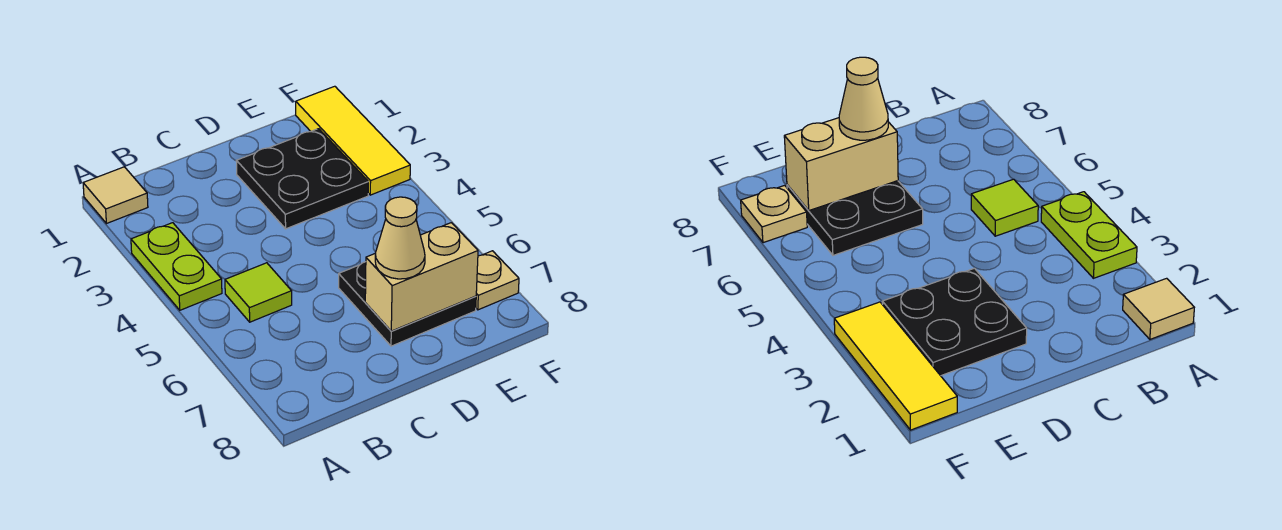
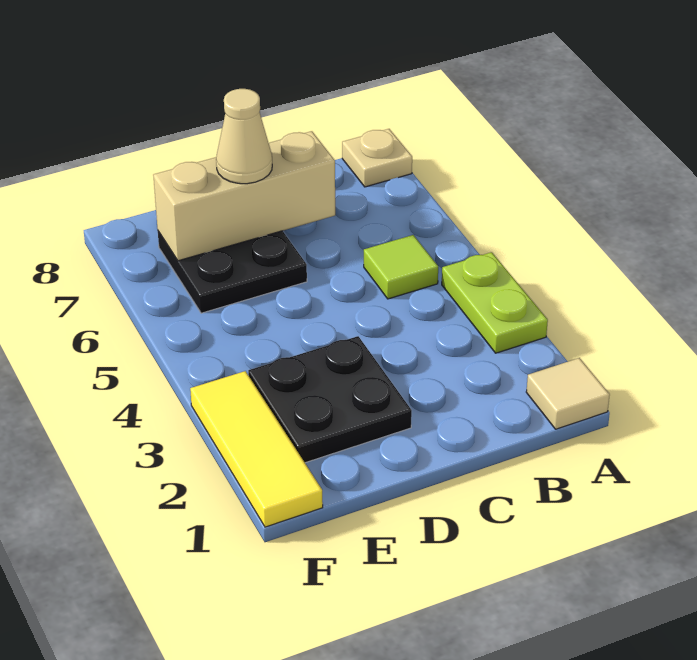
tan 1x2 brick [365,223,478,331] -> tan 1x3 brick [153,131,335,261]
tan 1x1 plate [476,251,519,310] -> tan 1x1 plate moved to [342,129,412,187]

